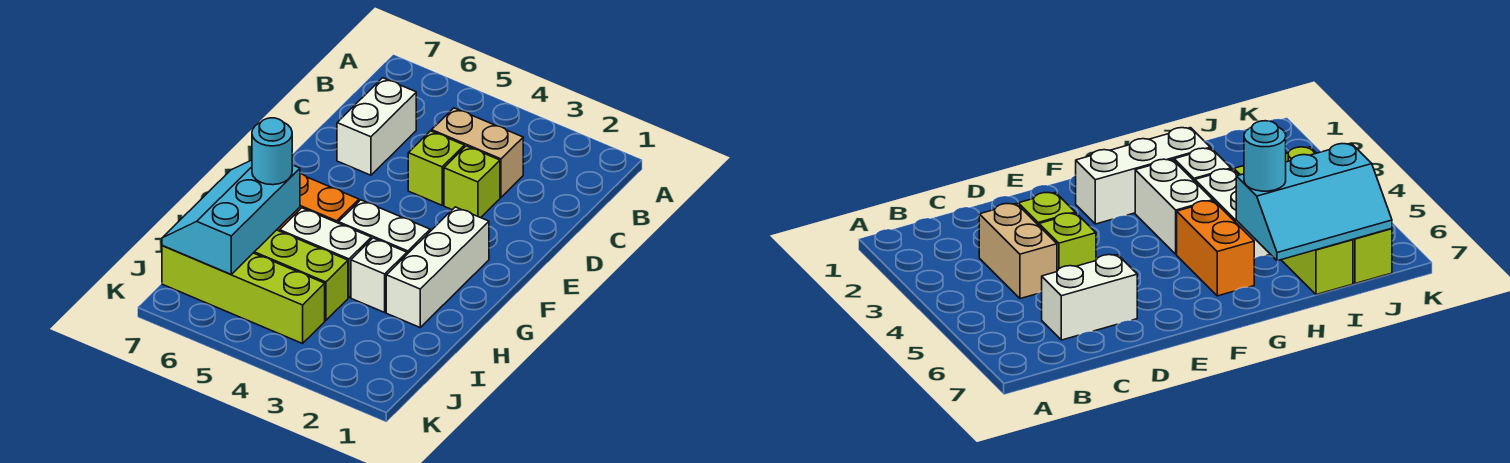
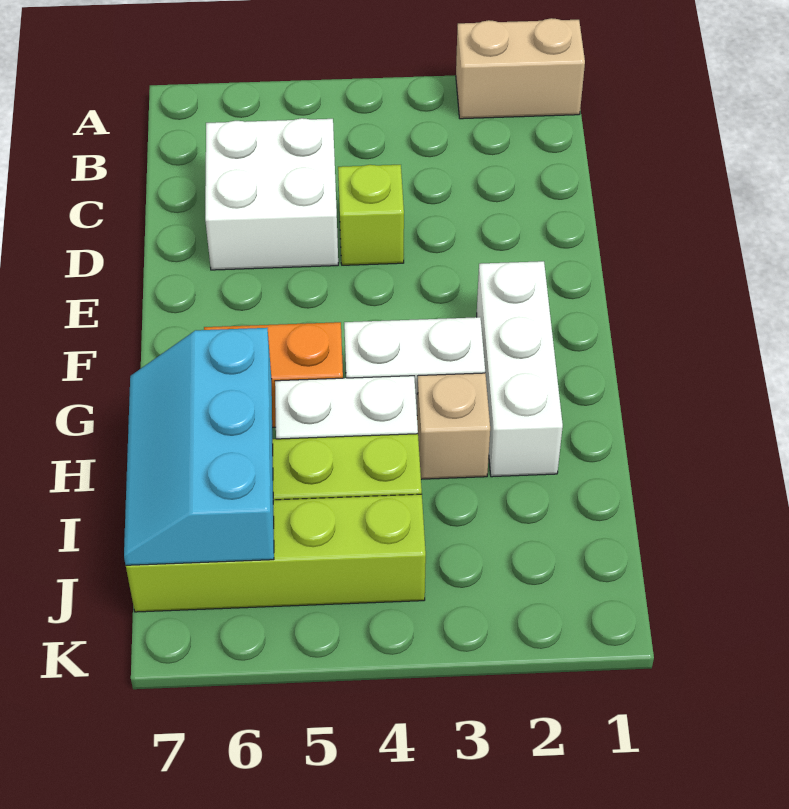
tan 1x2 brick [432,108,523,197] -> tan 1x2 brick moved to [456,18,585,119]
white 1x2 brick [337,78,416,175] -> white 2x2 brick [205,118,338,270]
lime 1x1 brick [444,146,500,218] -> none
white 1x1 brick [351,238,407,312] -> tan 1x1 brick [417,373,490,479]
cyan 1x1 round brick [252,118,292,185] -> none

